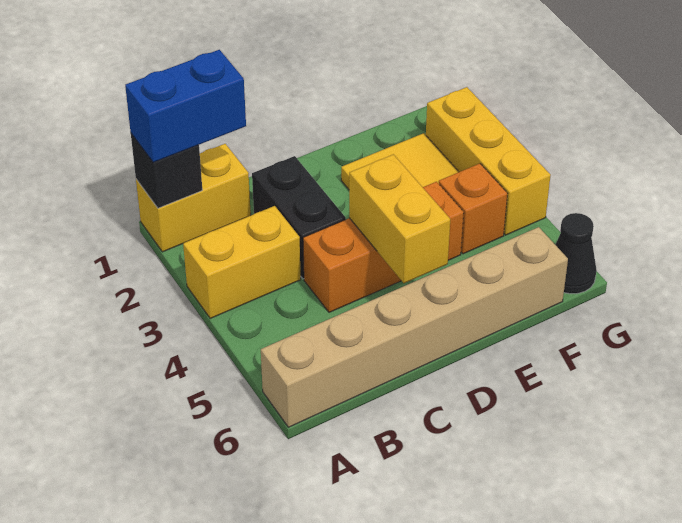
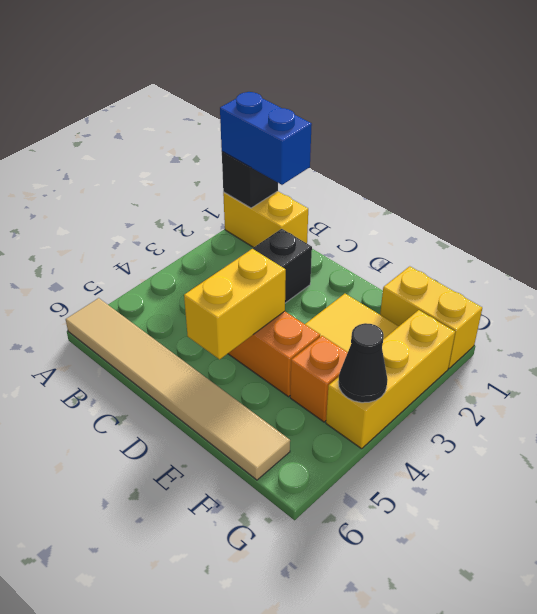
yellow 1x2 brick [183,206,301,319] -> yellow 1x2 brick moved to [380,266,482,368]
tan 1x6 brick [261,227,568,427] -> tan 1x6 tile [66,298,290,480]
black 1x1 cone [555,213,597,294] -> black 1x1 cone moved to [338,323,388,403]

